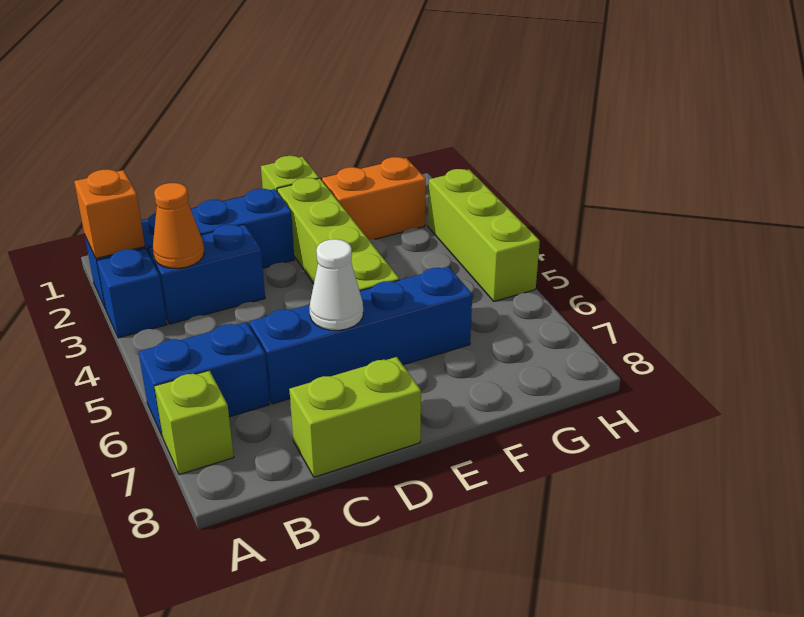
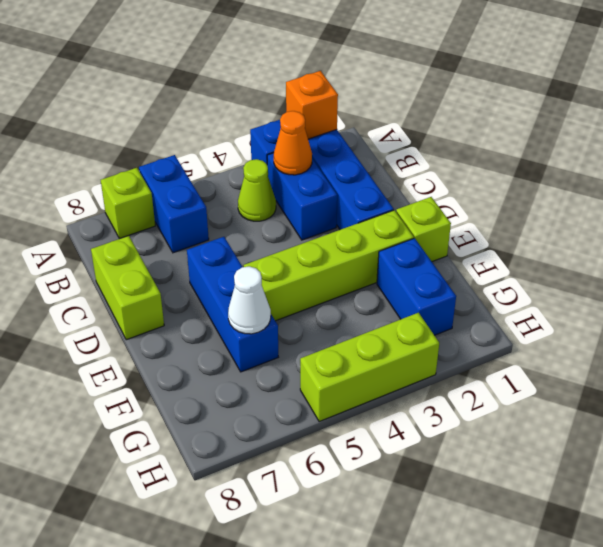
none -> lime 1x1 cone [238,159,276,221]
blue 1x4 brick [249,267,472,404] -> blue 1x3 brick [187,237,278,372]
white 1x1 cone [309,239,363,330] -> white 1x1 cone moved to [228,266,271,334]
orange 1x2 brick [322,157,426,240] -> blue 1x2 brick [377,238,456,335]

